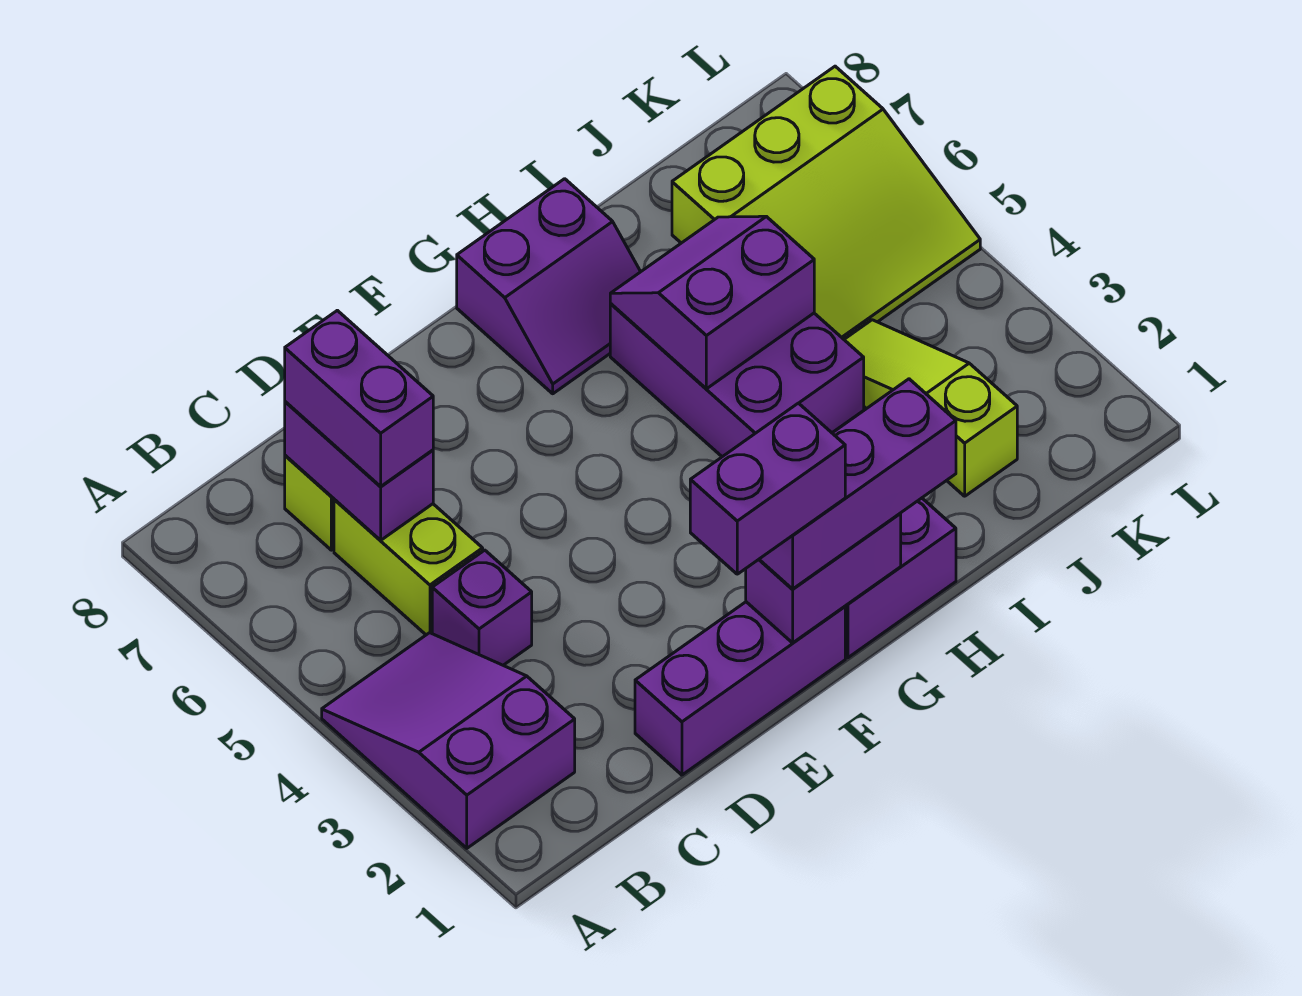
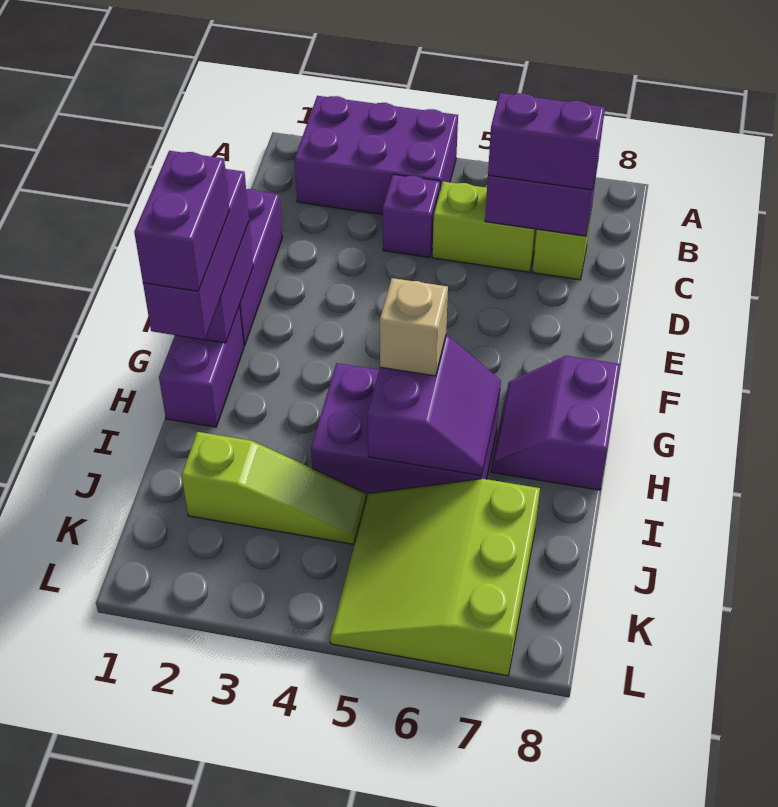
purple 2x3 slope [322,633,575,848] -> purple 2x3 brick [295,96,458,215]
purple 1x2 brick [690,403,845,574] -> purple 1x2 brick moved to [134,151,230,291]
none -> tan 1x1 brick [380,278,448,376]

